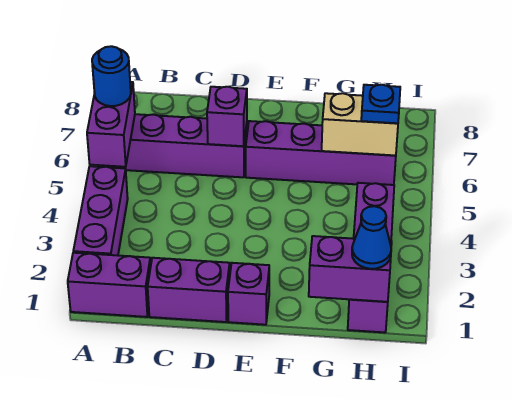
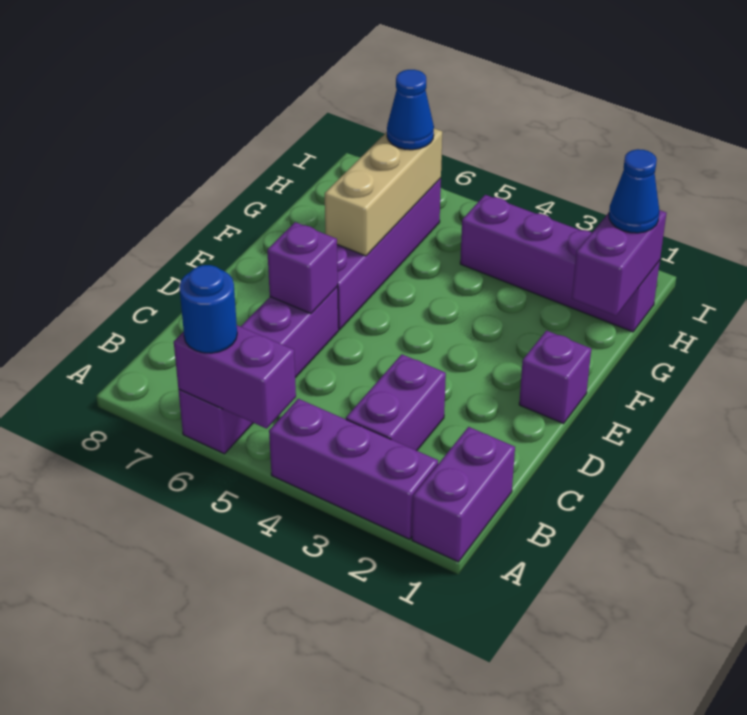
purple 1x2 brick [148,258,230,322] -> purple 1x2 brick moved to [346,354,446,451]
tan 1x2 brick [322,93,398,156] -> tan 1x3 brick [325,128,442,256]
blue 1x1 plate [361,85,400,123] -> blue 1x1 cone [387,70,434,150]

